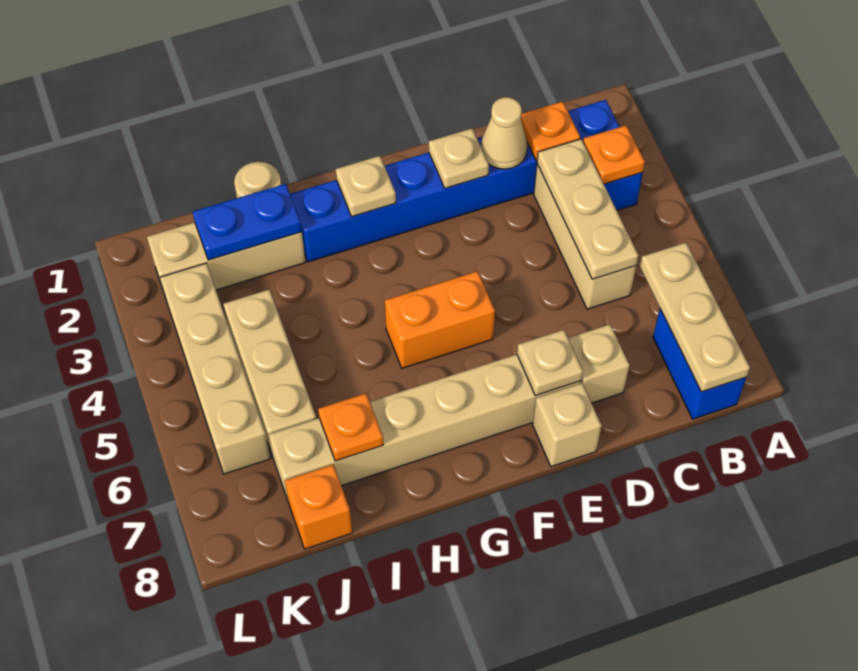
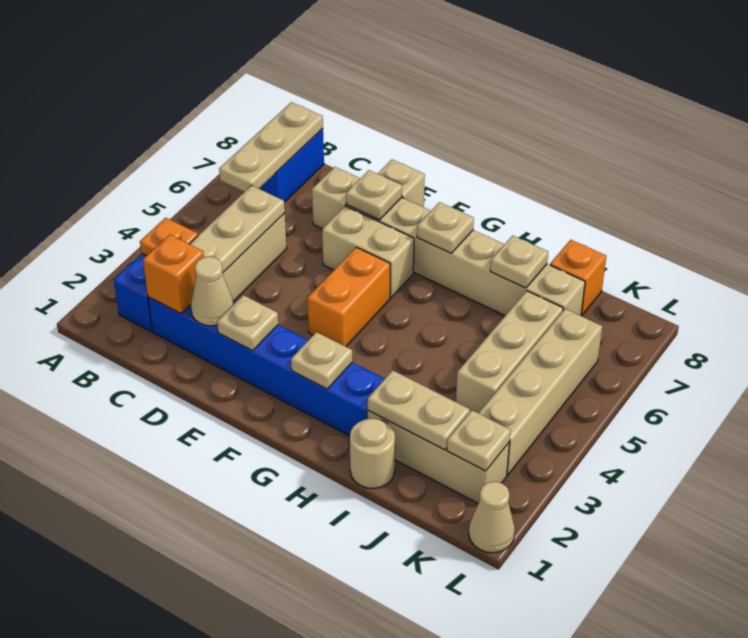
orange 1x1 plate [521,102,580,161] -> orange 1x1 brick [143,235,204,314]
none -> tan 1x2 brick [322,206,414,298]
orange 1x2 brick [385,271,495,368] -> orange 1x2 brick turned to [307,247,390,347]
none -> tan 1x1 plate [417,202,474,253]
blue 1x2 plate [193,184,302,260] -> tan 1x2 plate [368,370,470,450]
orange 1x1 plate [318,393,383,461] -> tan 1x1 plate [490,236,548,288]
none -> tan 1x1 plate [447,410,511,471]
none -> tan 1x1 cone [469,482,515,553]

